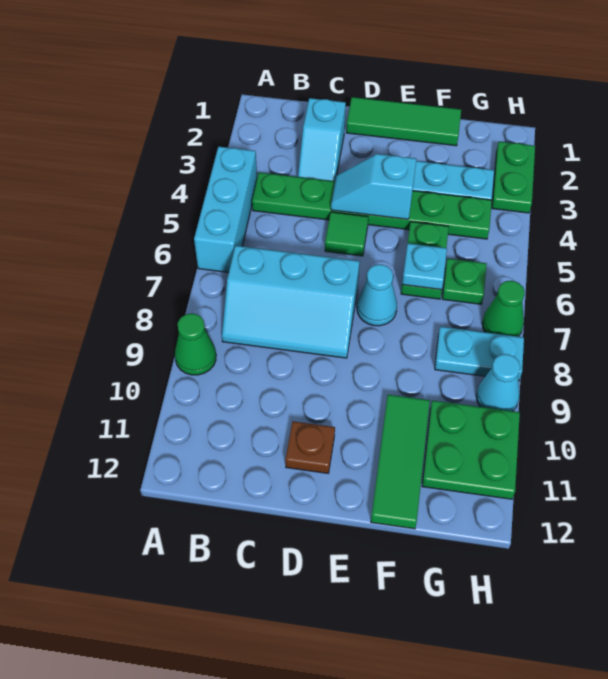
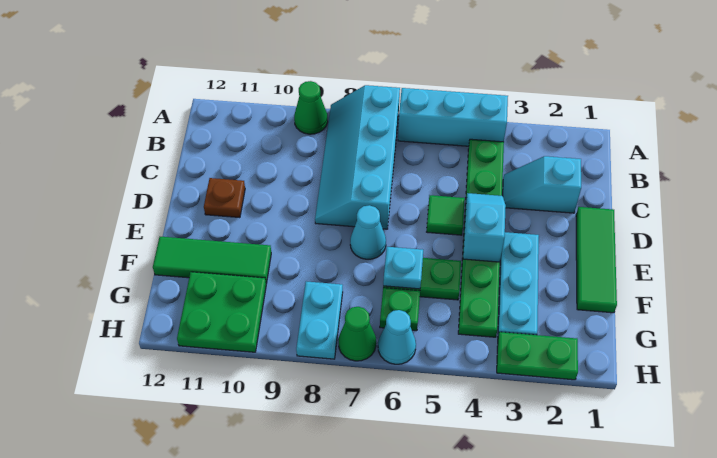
cyan 2x3 slope [222,246,360,358] -> cyan 2x4 slope [315,85,400,229]
cyan 1x1 cone [476,354,520,411] -> cyan 1x1 cone moved to [378,310,416,364]

